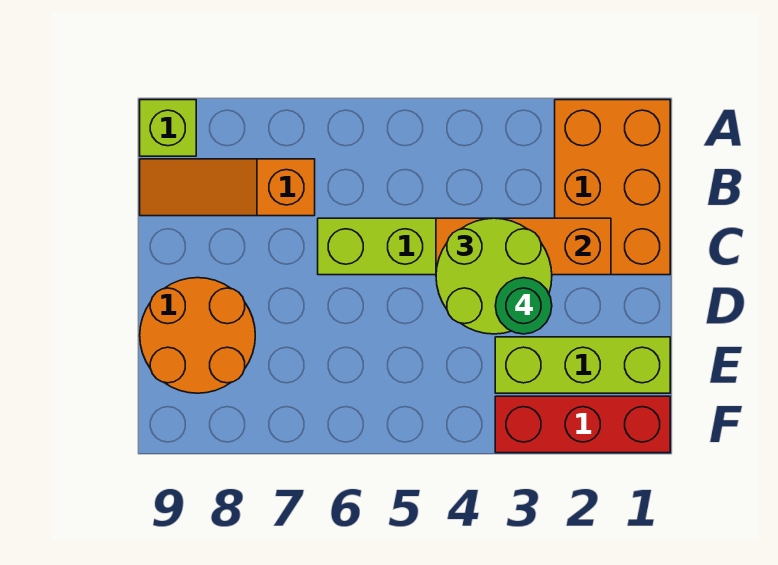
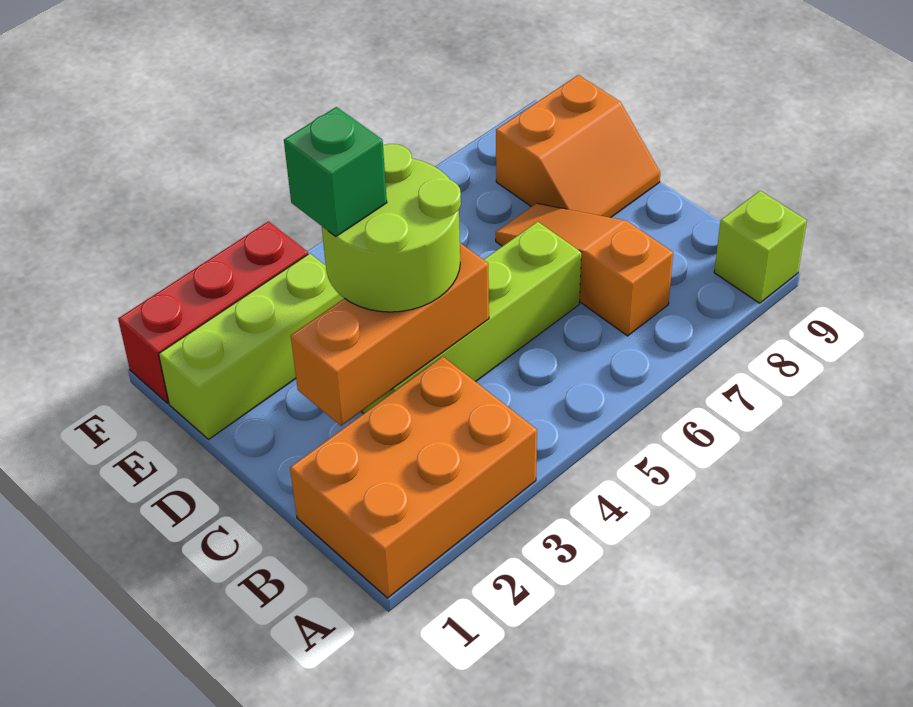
orange 2x3 brick [555,100,670,275] -> orange 2x3 brick turned to [290,356,537,598]
orange 1x3 slope [140,159,315,216] -> orange 1x3 slope turned to [496,203,673,336]
green 1x1 round brick [495,278,552,334] -> green 1x1 brick [284,107,387,236]
orange 2x2 round brick [140,278,255,393] -> orange 2x2 slope [496,75,660,218]

